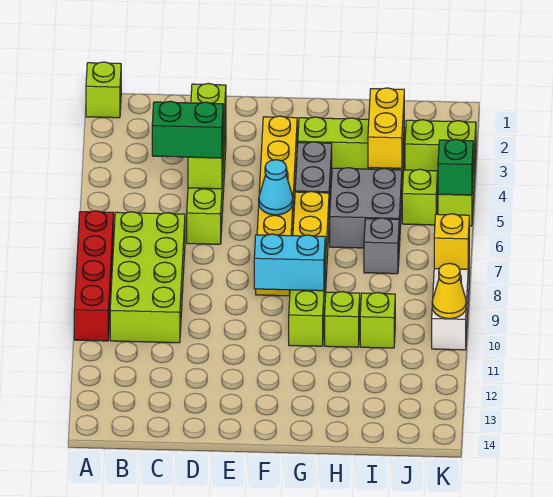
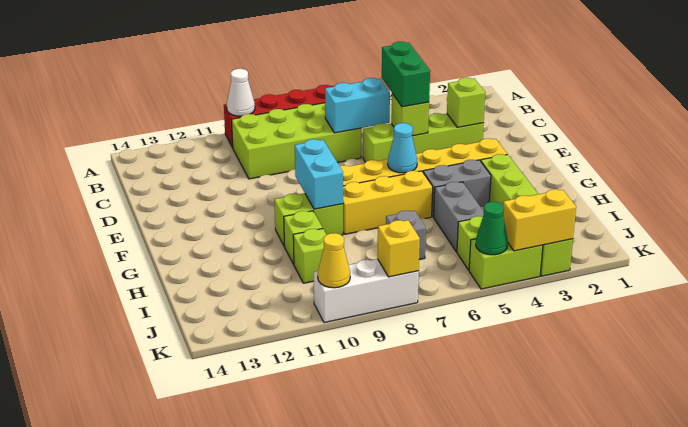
lime 1x1 brick [86,62,121,118] -> none
none -> white 1x1 cone [227,69,255,116]
none -> cyan 1x2 brick [325,78,390,133]
grey 2x2 brick [330,168,402,248] -> grey 1x2 brick [434,182,484,252]
yellow 1x2 brick [368,88,404,168] -> yellow 1x2 brick moved to [503,189,576,251]
green 1x1 brick [438,139,473,195] -> green 1x1 cone [476,202,508,255]

